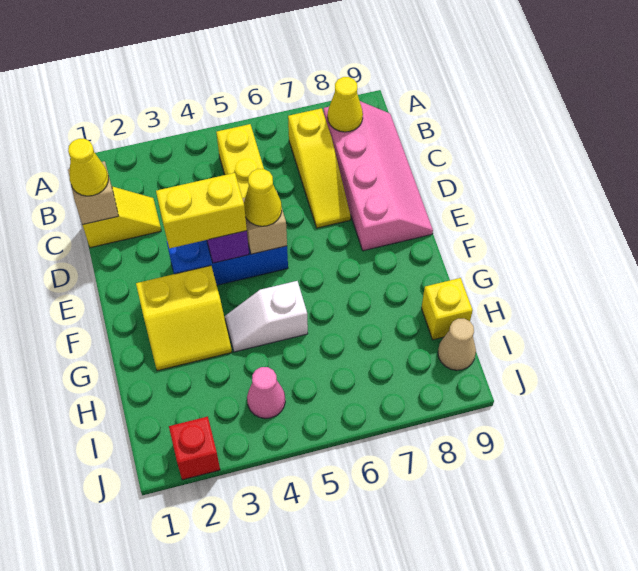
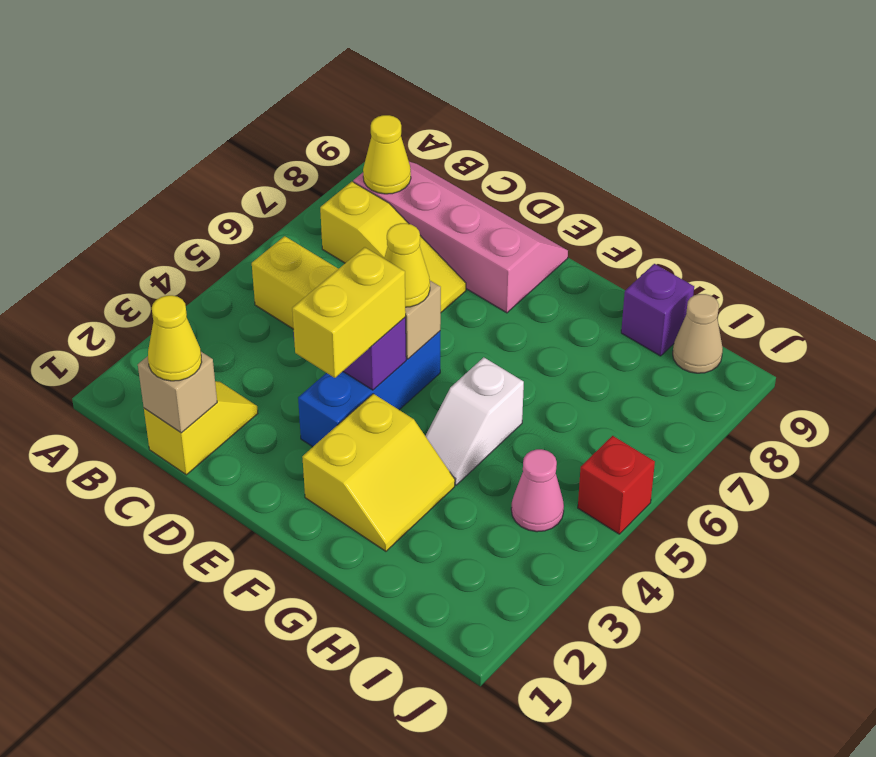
yellow 1x1 brick [421,278,473,340] -> purple 1x1 brick [621,264,694,356]
red 1x1 brick [169,417,220,480] -> red 1x1 brick moved to [578,436,655,534]

